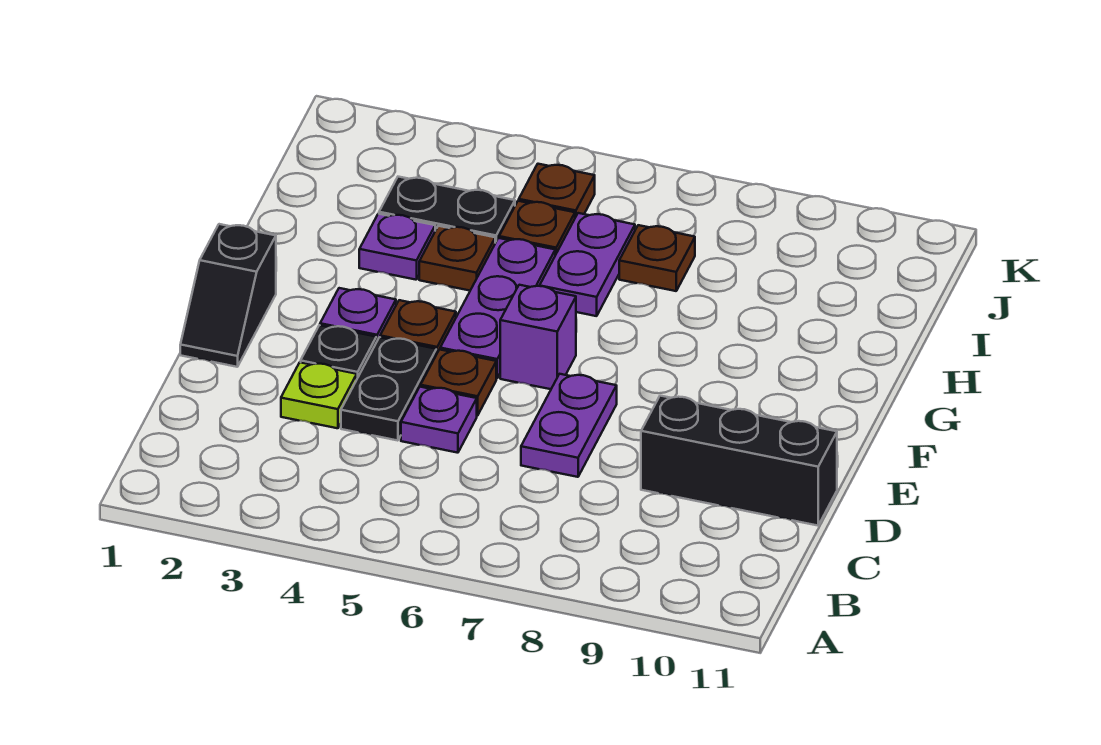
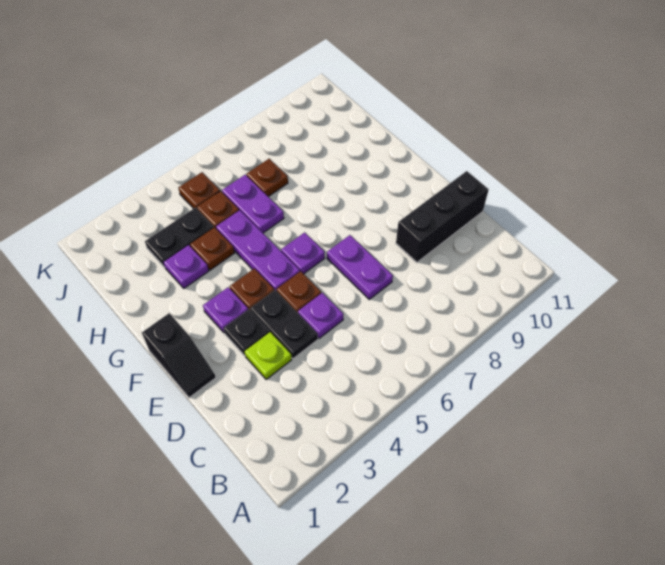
purple 1x1 brick [500,285,576,389] -> purple 1x1 plate [281,232,325,274]

